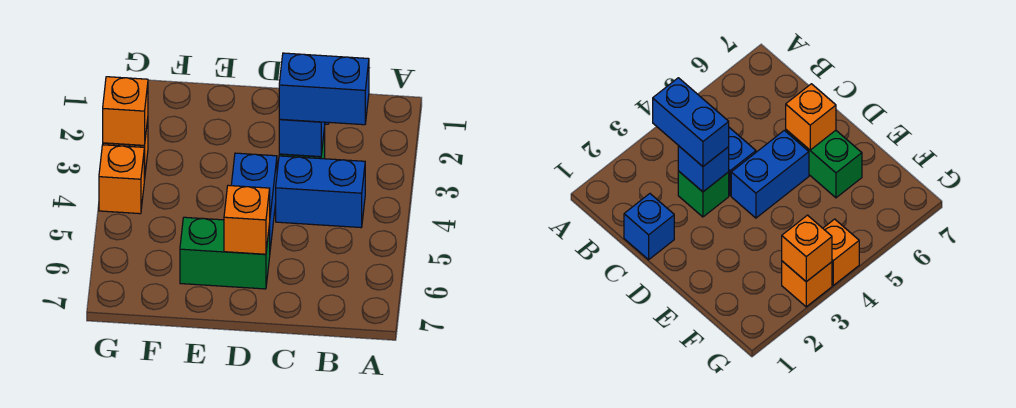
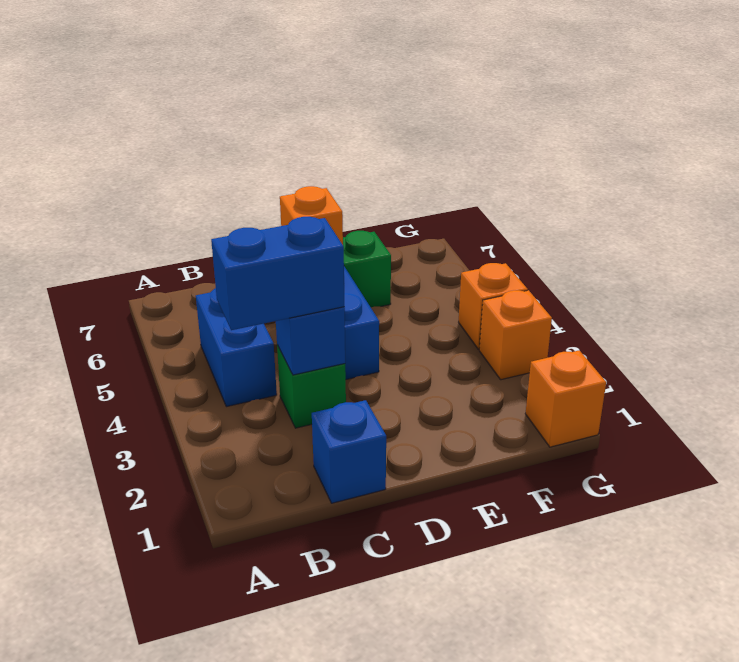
blue 1x2 brick [276,156,365,228] -> blue 1x2 brick turned to [196,288,277,407]
orange 1x1 brick [103,77,148,145] -> orange 1x1 brick moved to [525,350,606,447]

